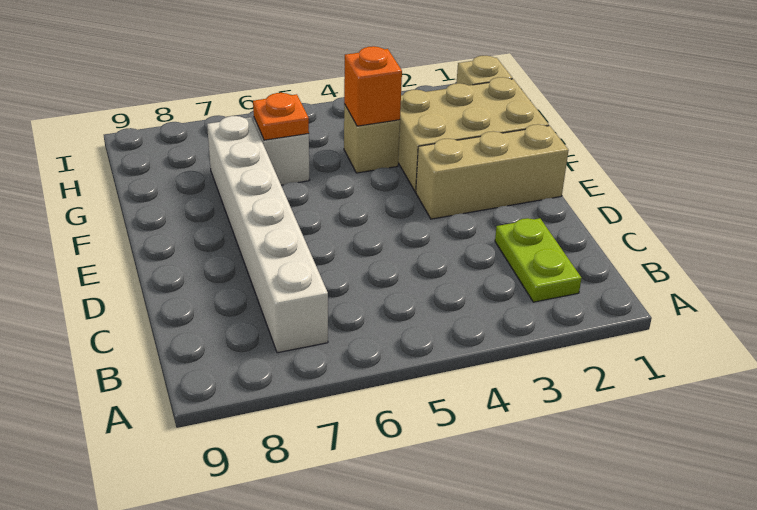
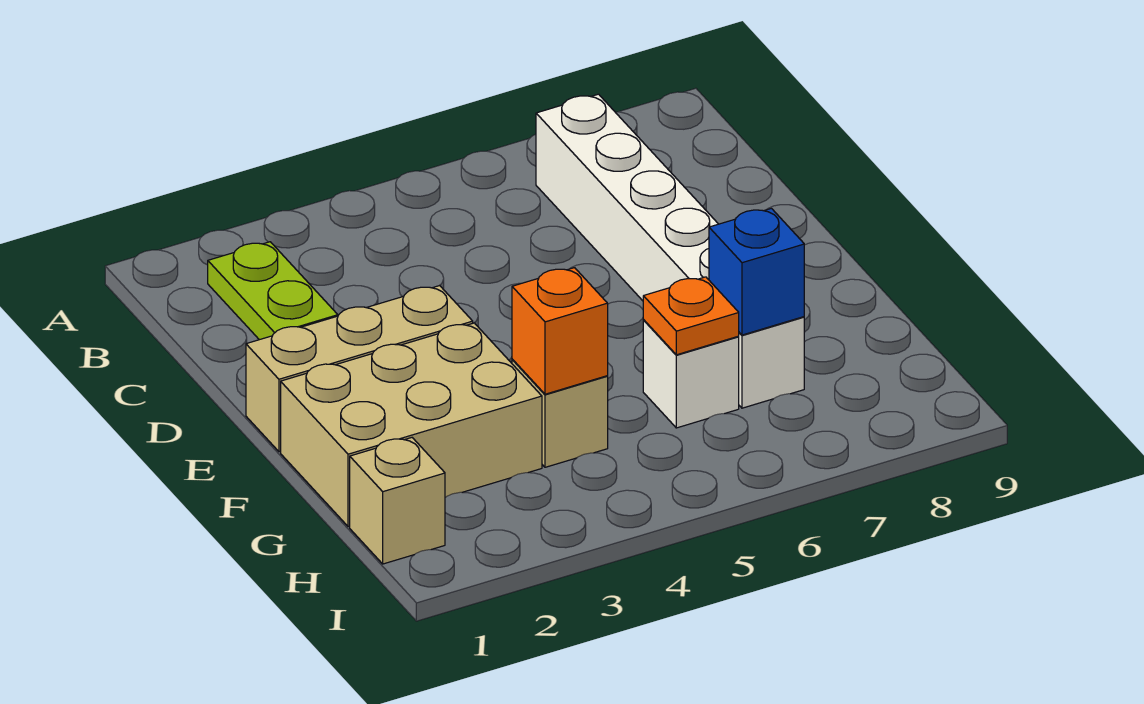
none -> blue 1x1 brick [709,208,804,335]

